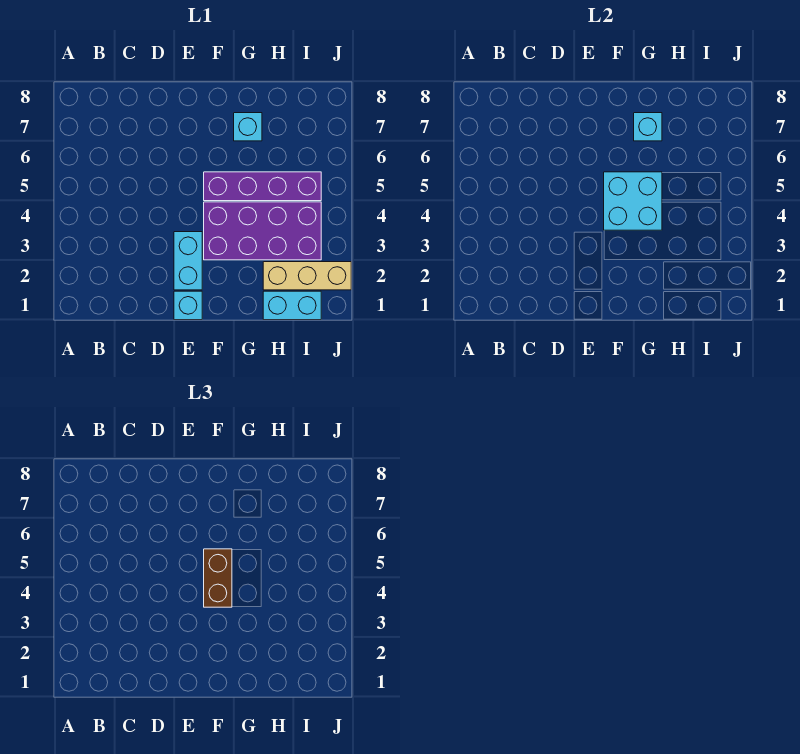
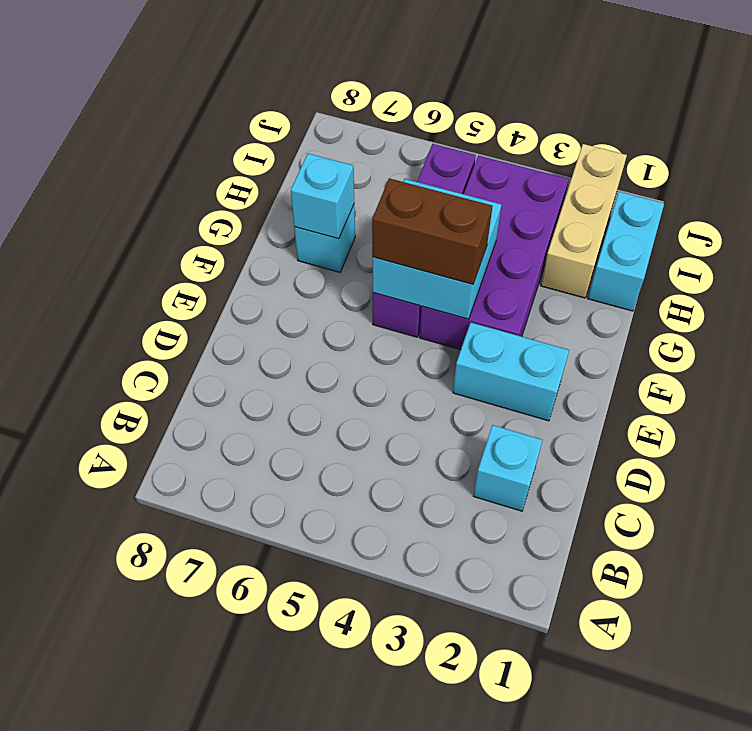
cyan 1x1 brick [174,291,202,320] -> cyan 1x1 brick moved to [474,425,543,511]

